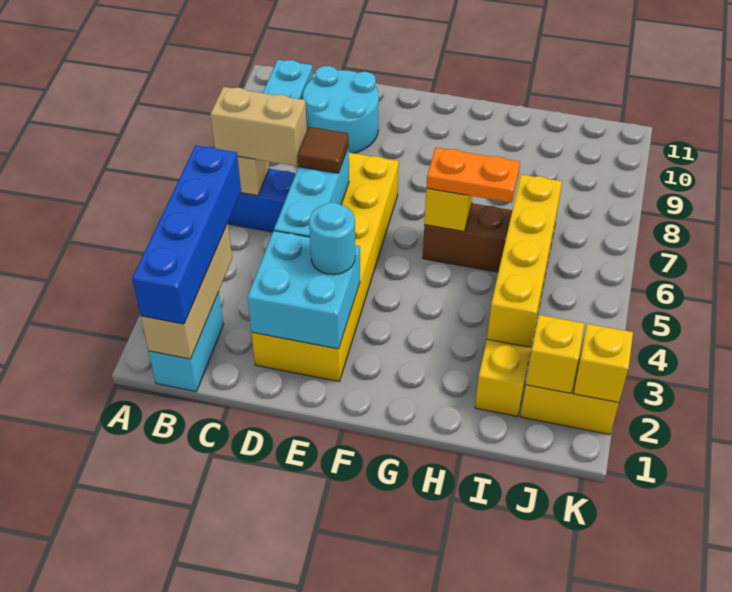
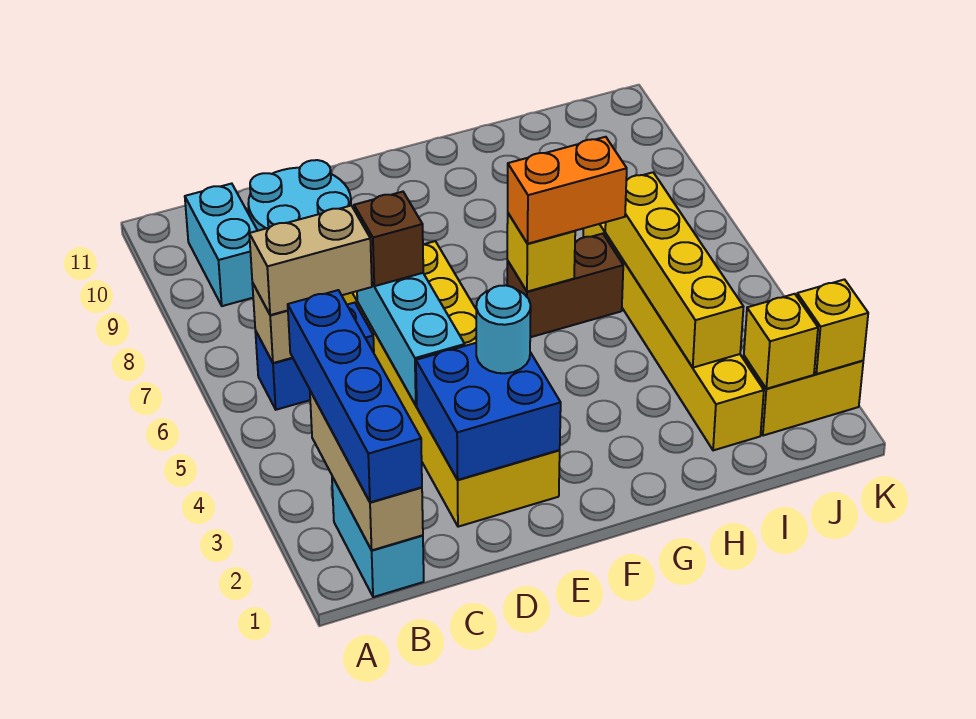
cyan 2x2 brick [247,231,360,349] -> blue 2x2 brick [416,343,561,480]
brown 1x1 tile [298,127,349,173] -> brown 1x1 brick [354,192,423,286]
orange 1x2 plate [426,148,520,203] -> orange 1x2 brick [508,137,627,244]

